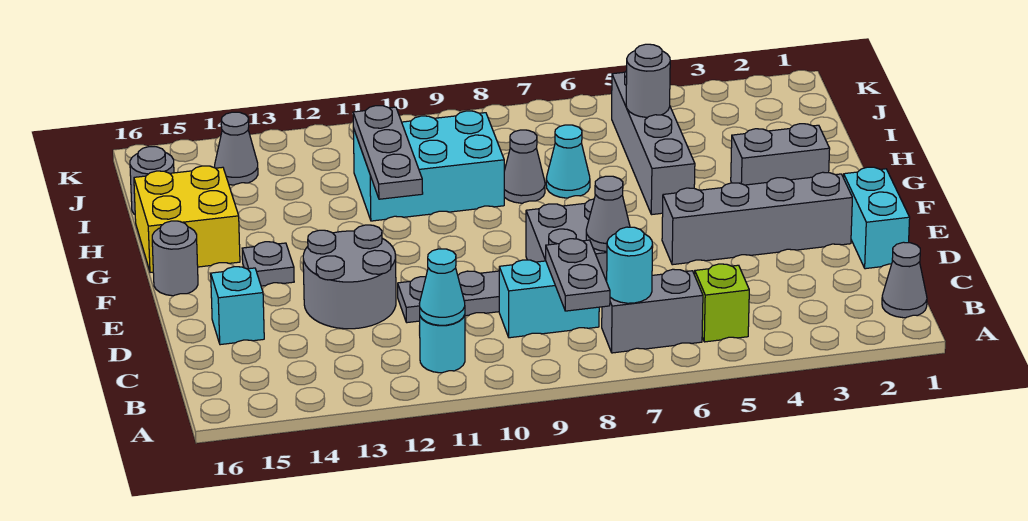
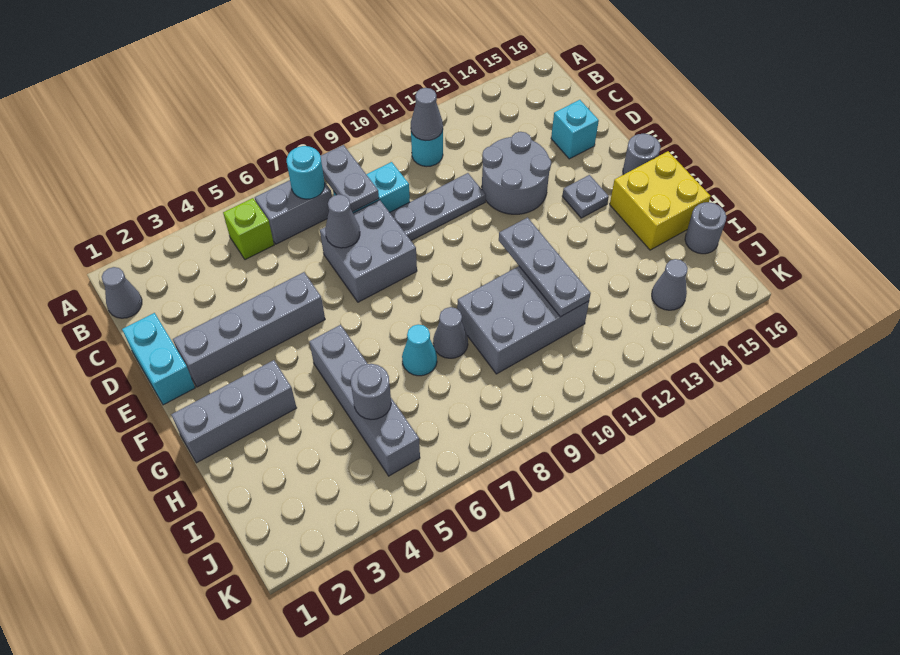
cyan 1x1 cone [420,249,465,325] -> grey 1x1 cone [411,88,443,141]
grey 1x2 brick [731,124,830,185] -> grey 1x3 brick [171,360,297,463]
cyan 2x3 brick [353,111,504,221] -> grey 2x3 brick [457,266,589,374]

